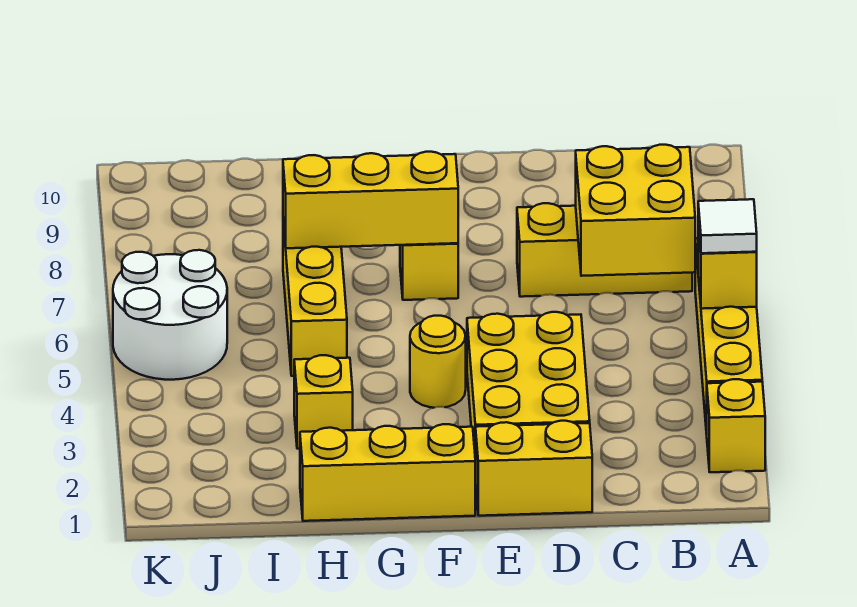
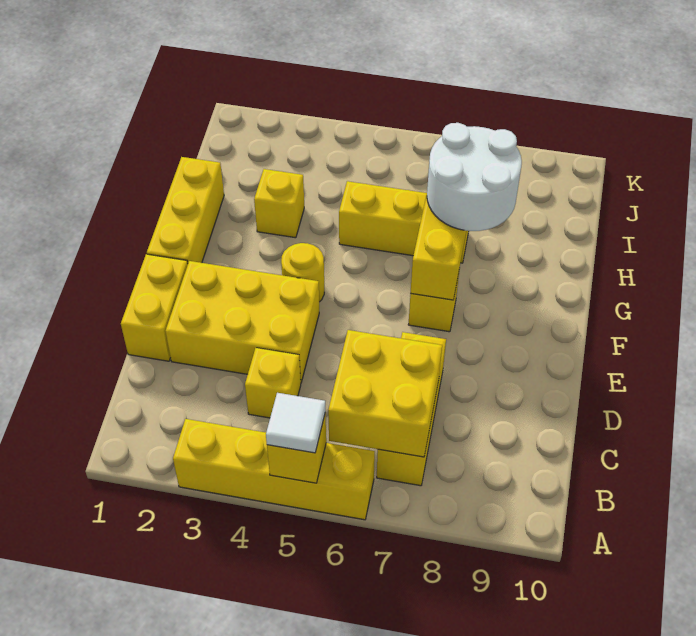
yellow 1x1 brick [707,379,765,472] -> yellow 1x1 brick moved to [245,348,301,418]
white 2x2 round brick [113,250,227,380] -> white 2x2 round brick moved to [427,123,522,231]

